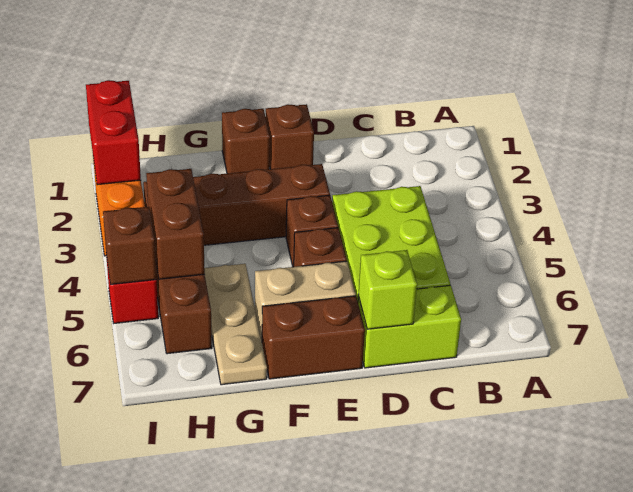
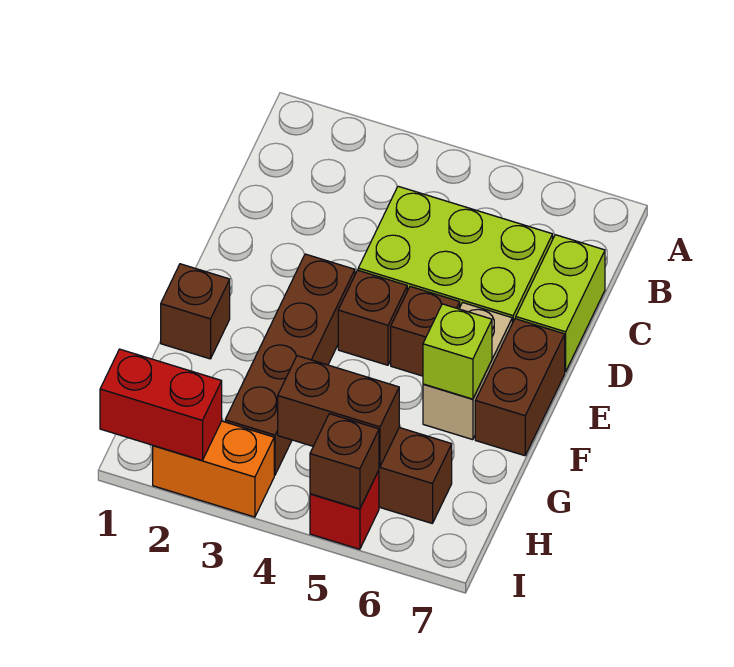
lime 1x1 brick [359,250,417,329] -> lime 1x1 brick moved to [423,304,492,399]
brown 1x1 brick [266,104,314,169] -> none
tan 1x3 plate [205,264,267,385] -> none

